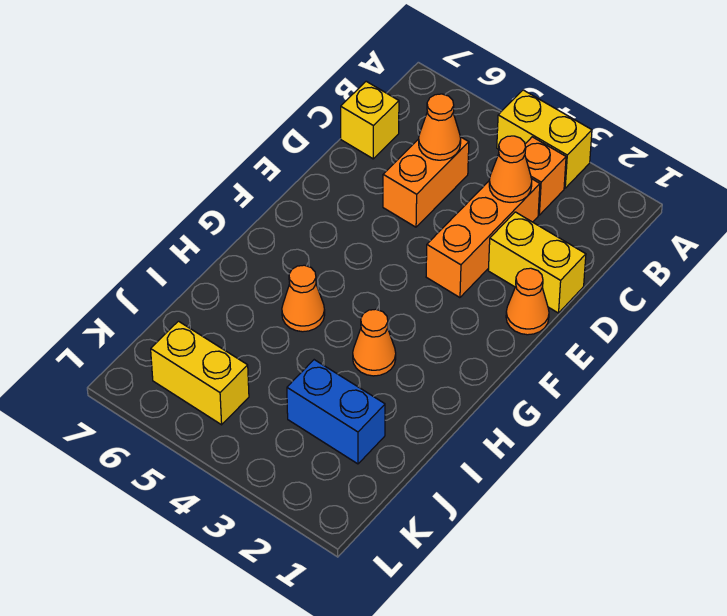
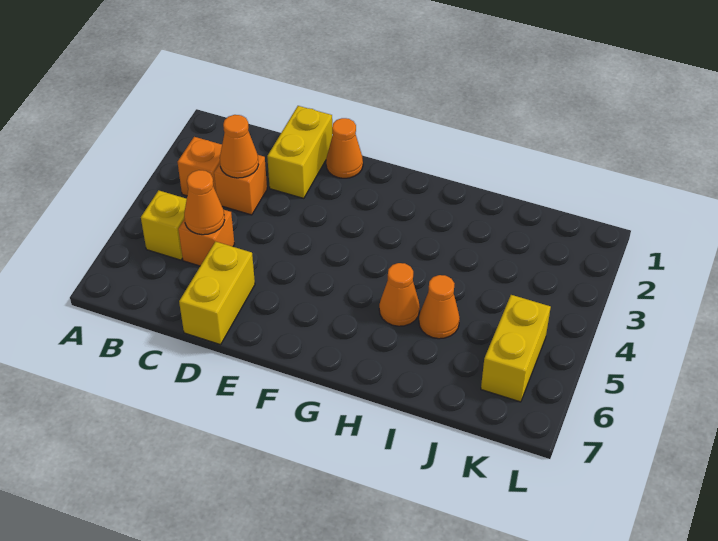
yellow 1x2 brick [497,90,592,188] -> yellow 1x2 brick moved to [179,242,255,345]
orange 1x3 brick [426,179,540,298] -> orange 1x1 brick [214,155,267,215]
orange 1x2 brick [383,137,469,227] -> orange 1x1 brick [178,210,234,266]
yellow 1x1 brick [341,81,399,159] -> yellow 1x1 brick moved to [141,190,187,260]
orange 1x1 cone [353,309,396,376] -> orange 1x1 cone moved to [419,275,460,339]
blue 1x2 brick [287,360,385,464] -> none

